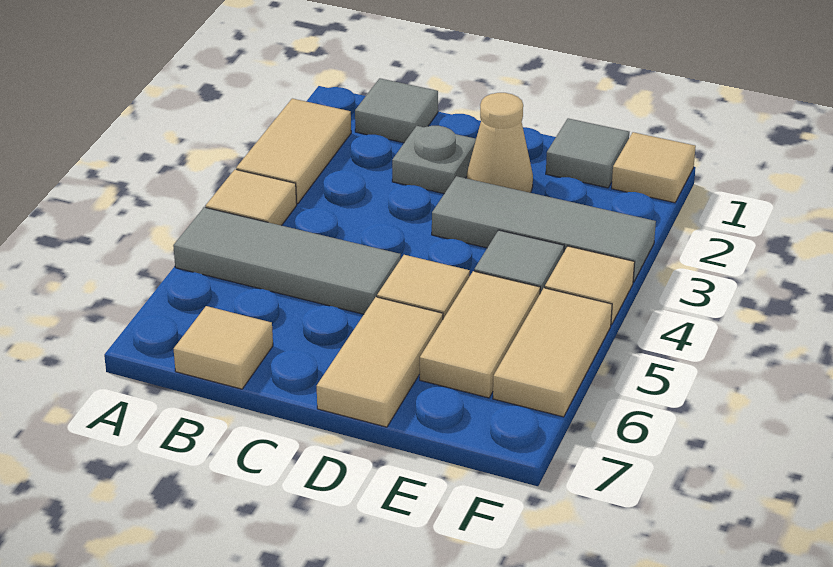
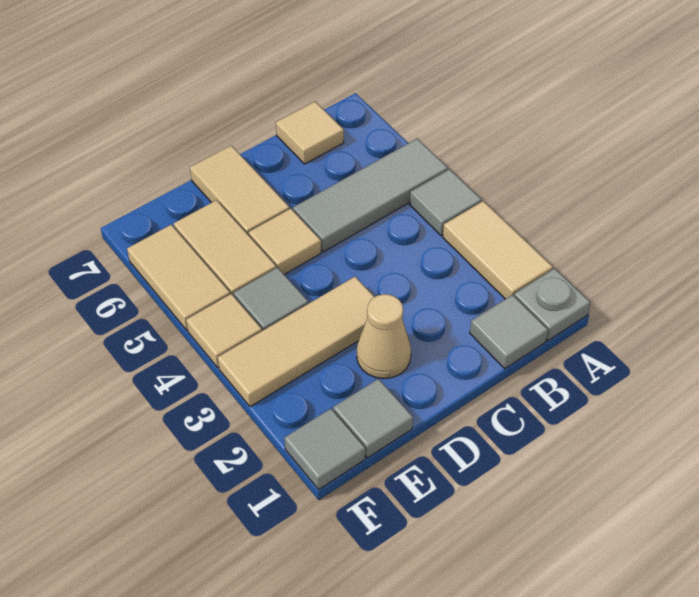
tan 1x1 tile [206,169,297,226] -> grey 1x1 tile [410,169,482,236]
grey 1x1 plate [392,126,476,194] -> grey 1x1 plate moved to [514,268,590,341]
grey 1x3 tile [432,176,656,282] -> tan 1x3 tile [218,277,374,407]
tan 1x1 tile [612,132,696,203] -> grey 1x1 tile [284,409,365,489]

